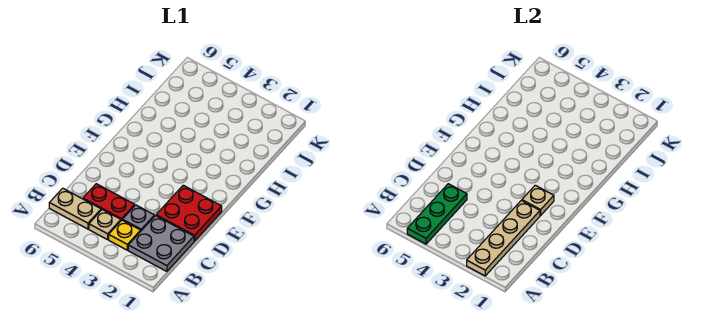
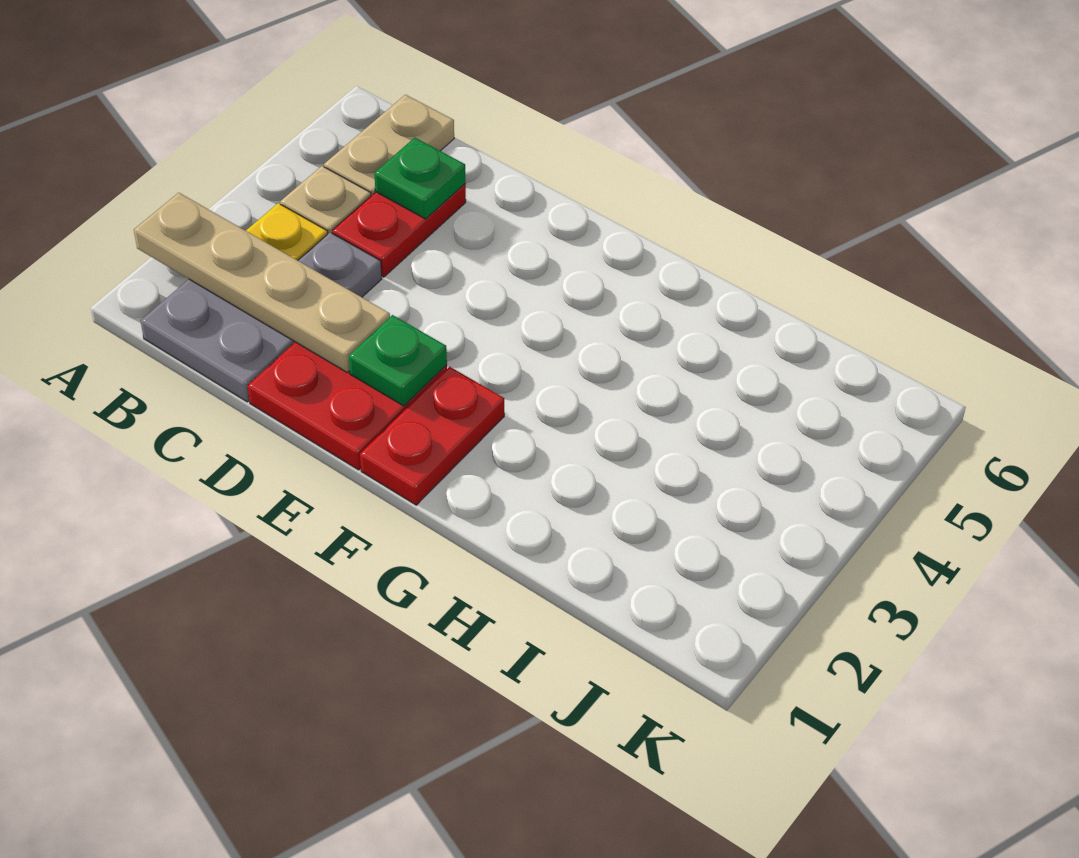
green 1x3 plate [407,184,467,244] -> green 1x1 plate [374,138,465,219]
tan 1x1 plate [522,185,554,215] -> green 1x1 plate [349,315,447,406]
none -> red 1x2 plate [360,367,504,505]

